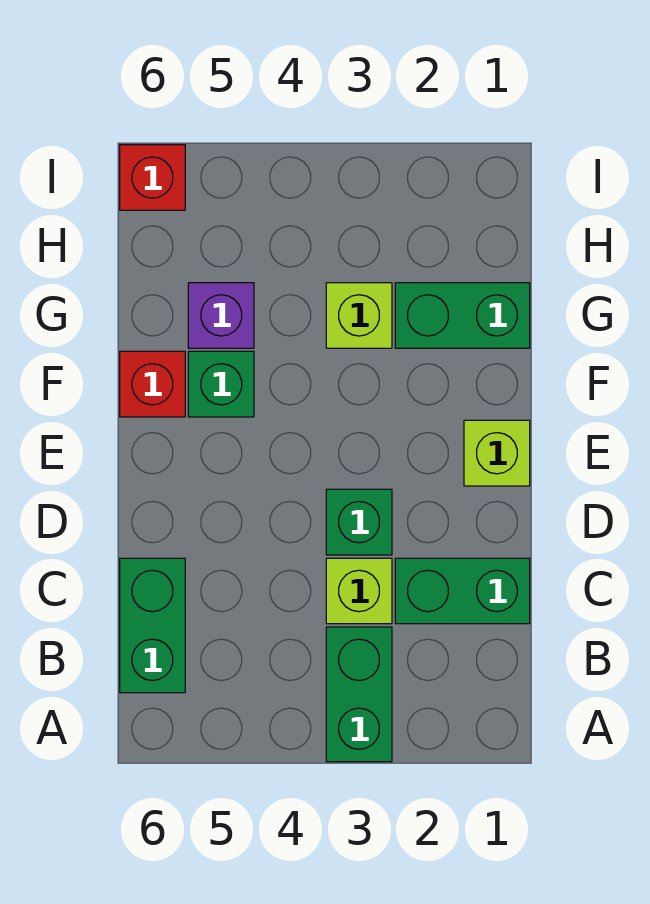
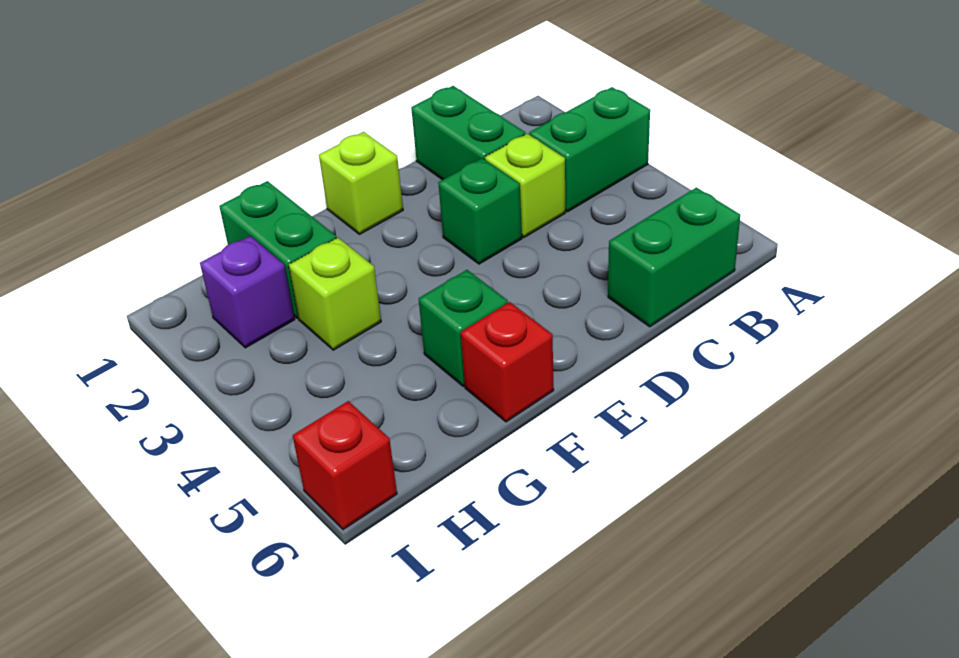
purple 1x1 brick [188,283,254,348] -> purple 1x1 brick moved to [200,236,295,348]

